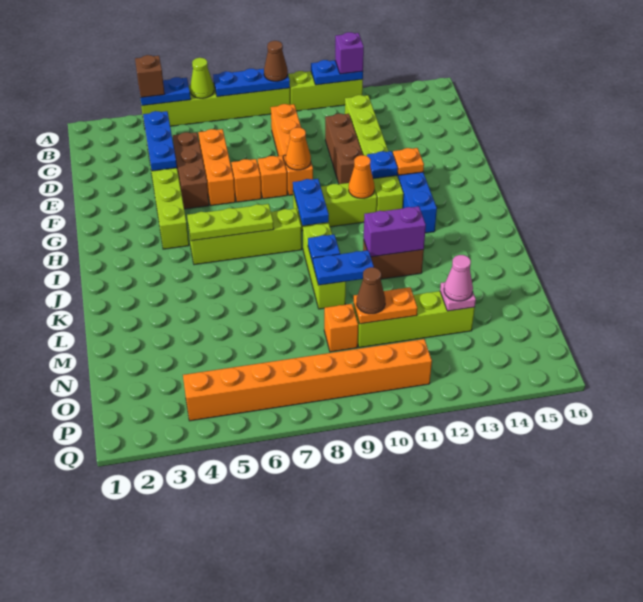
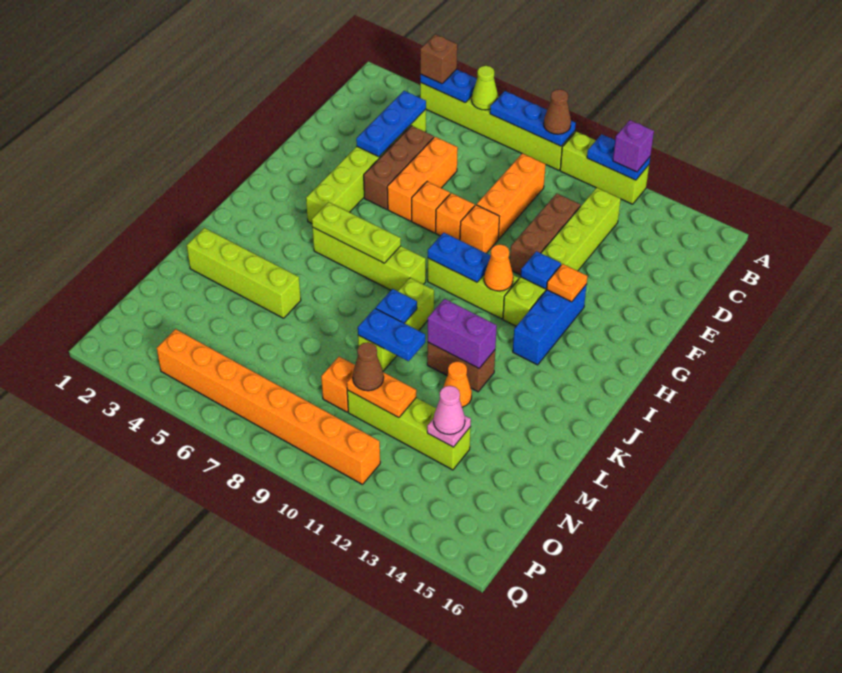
orange 1x1 cone [286,128,311,170] -> orange 1x1 cone moved to [443,361,472,407]
blue 1x2 plate [293,179,329,226] -> blue 1x2 plate turned to [428,233,491,282]
none -> lime 1x4 brick [187,228,301,318]

